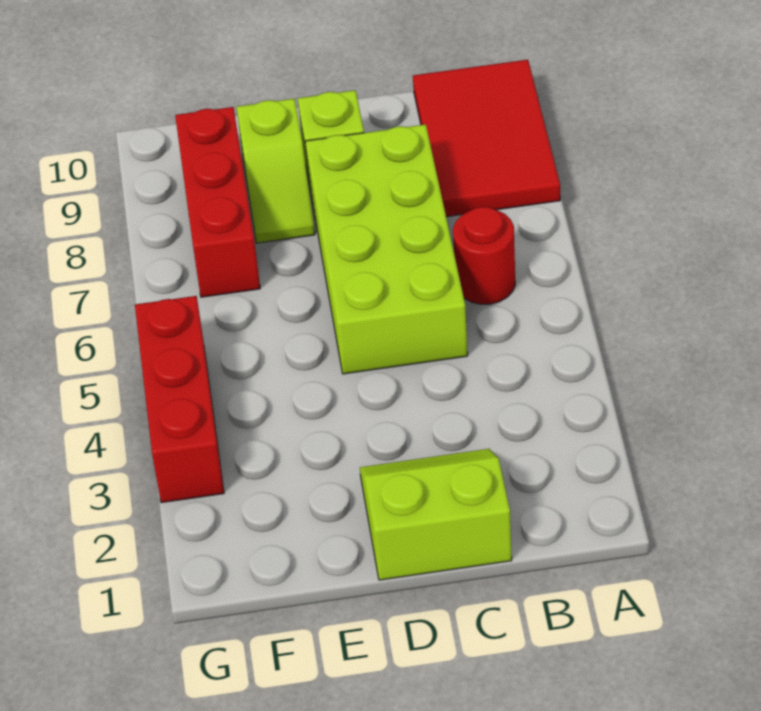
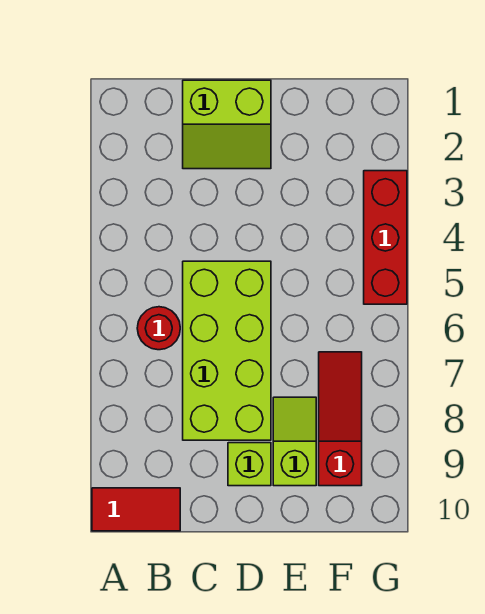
red 2x3 tile [413,60,560,217] -> red 1x2 tile [92,488,180,531]
red 1x3 brick [175,107,260,297] -> red 1x3 slope [319,352,362,486]

